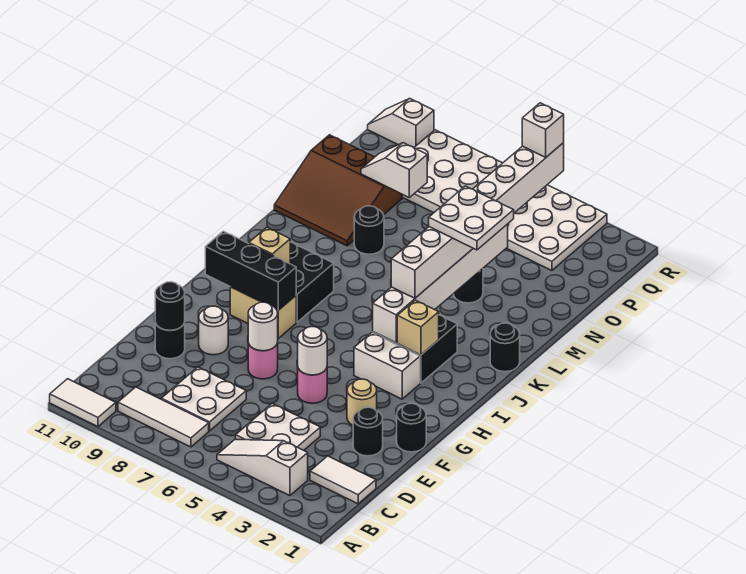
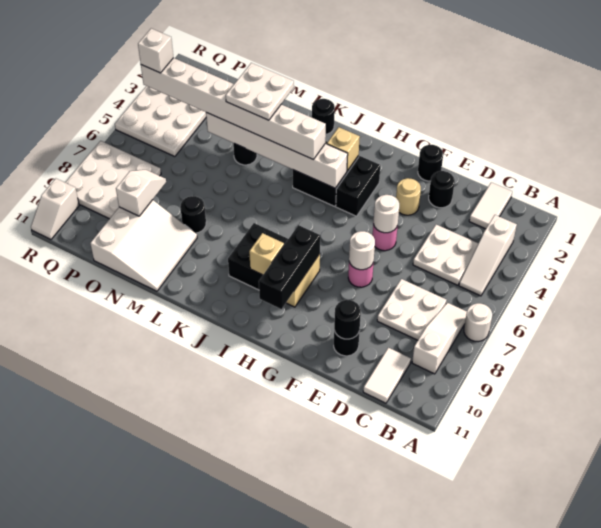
white 1x2 tile [50,379,116,427] -> white 1x2 tile moved to [363,348,411,403]
white 1x3 tile [118,387,209,447] -> white 1x3 slope [412,303,467,374]
white 1x1 round brick [199,306,228,355] -> white 1x1 round brick moved to [464,303,492,341]
white 1x2 brick [354,333,420,399] -> black 1x2 brick [336,156,381,216]
brown 3x3 slope [274,135,402,246] -> white 3x3 slope [90,200,197,291]
white 1x2 slope [361,143,427,197] -> white 1x2 slope turned to [116,170,166,216]

